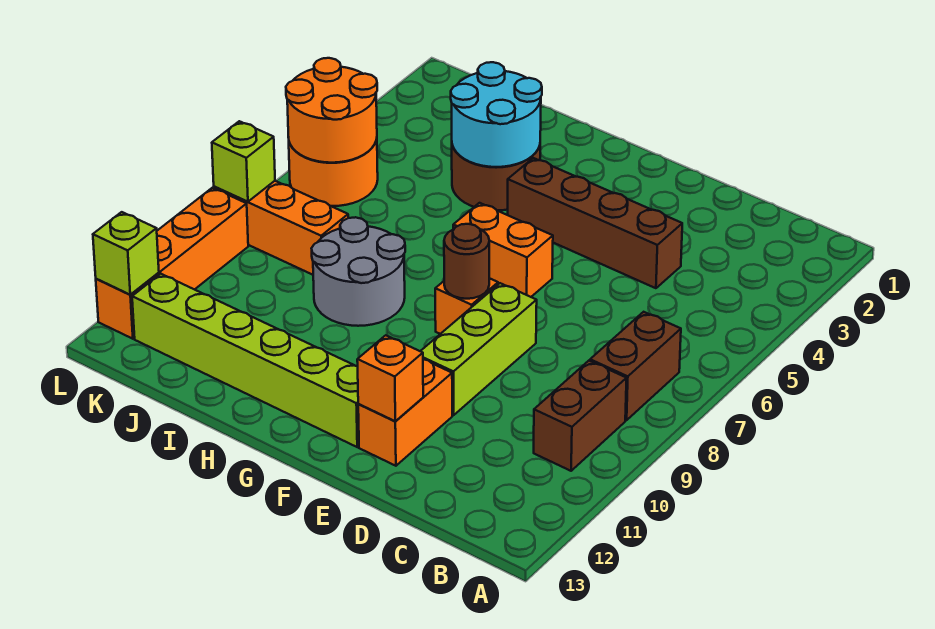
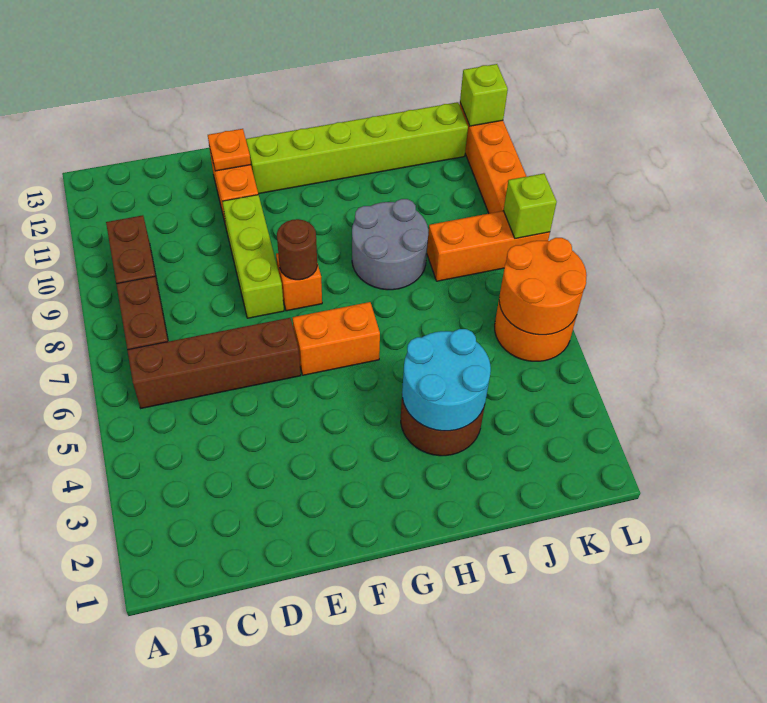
brown 1x4 brick [508,158,682,288] -> brown 1x4 brick moved to [127,318,301,408]
orange 1x1 brick [357,335,423,421] -> orange 1x1 plate [208,129,251,171]

